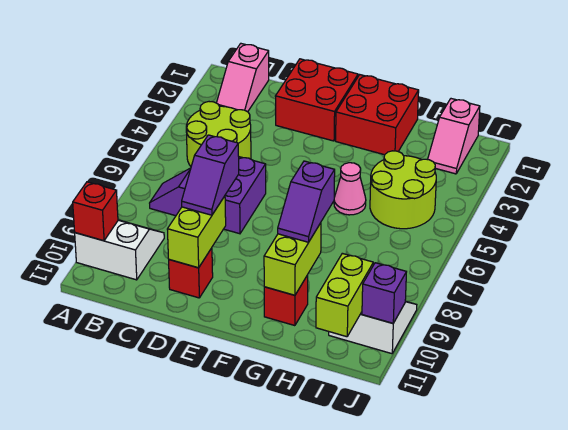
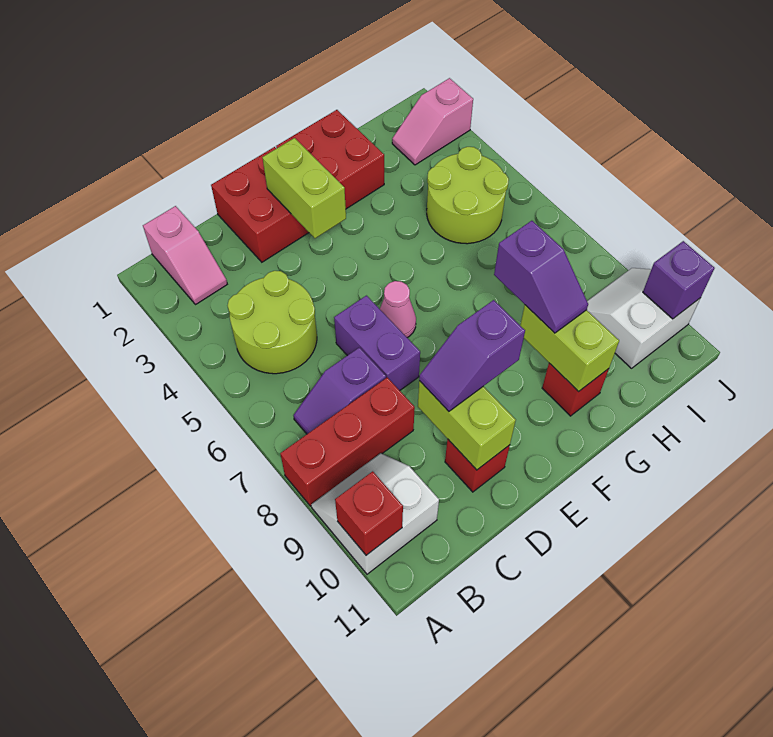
none -> red 1x3 brick [280,377,415,506]
purple 1x2 slope [182,135,239,215] -> purple 1x2 slope turned to [419,300,525,411]
pink 1x1 cone [334,163,366,215] -> pink 1x1 cone moved to [380,281,416,337]
pink 1x2 slope [428,99,480,174] -> pink 1x2 slope turned to [392,78,473,165]
lime 1x2 brick [316,253,373,337] -> lime 1x2 brick moved to [262,138,346,238]

